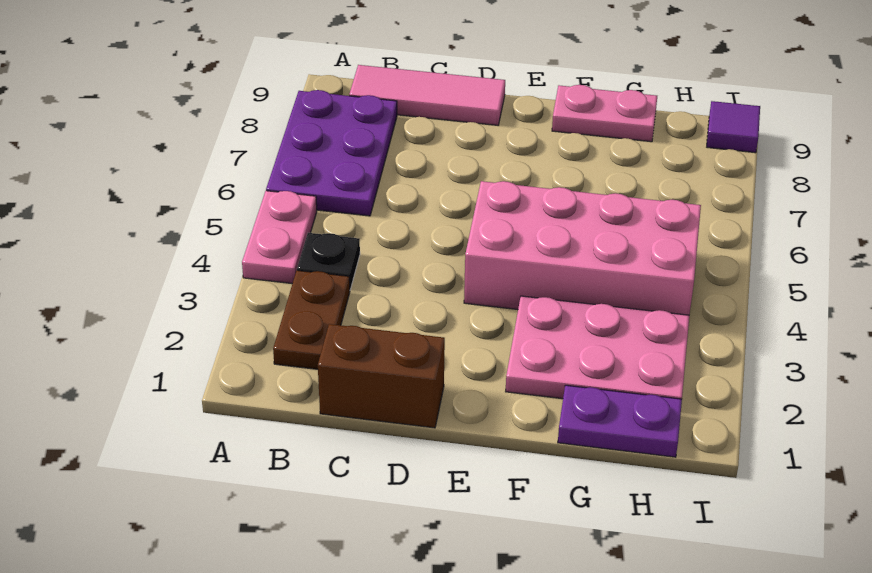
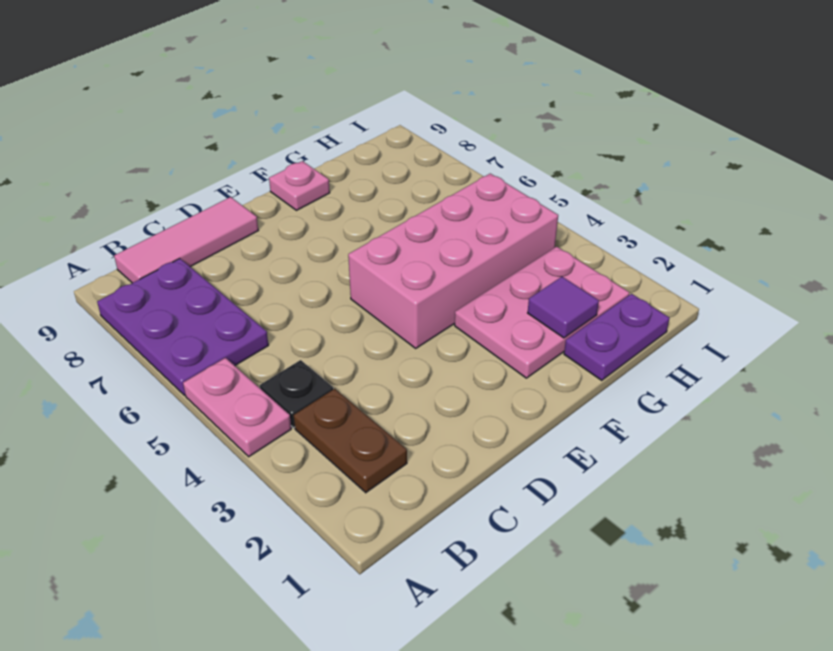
brown 1x2 brick [318,324,445,428] -> none
pink 1x2 plate [552,85,657,142] -> pink 1x1 plate [269,161,330,210]
purple 1x1 tile [707,101,760,153] -> purple 1x1 tile moved to [528,277,599,338]

